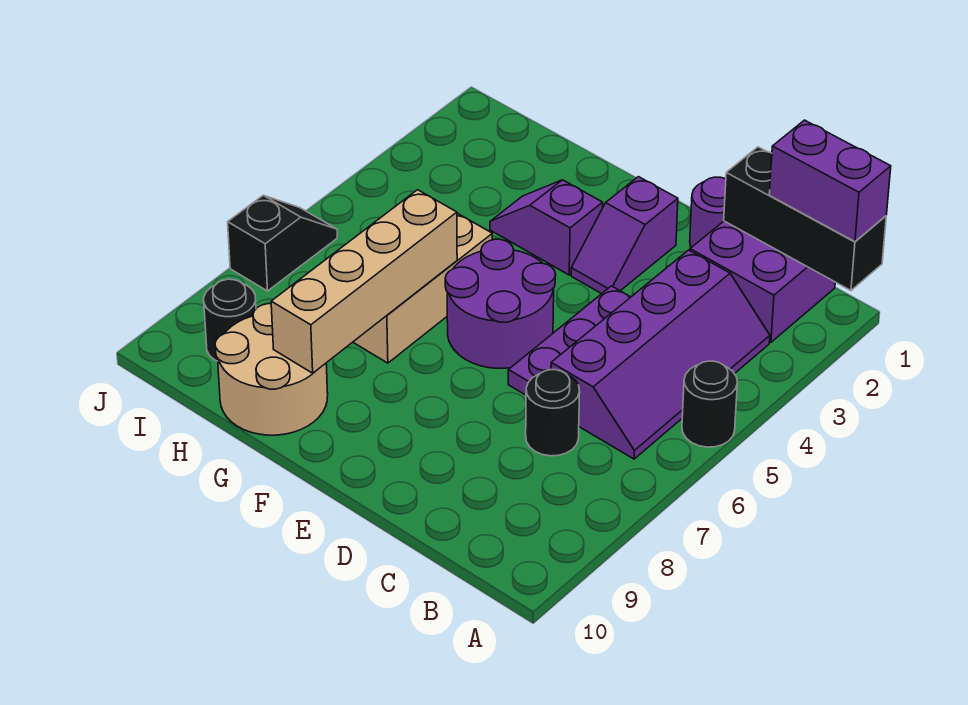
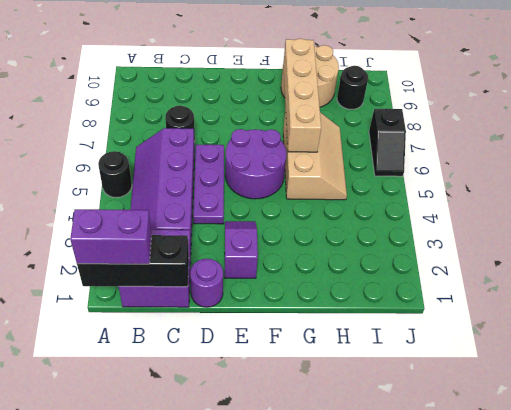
purple 1x2 slope [490,180,603,275] -> none

